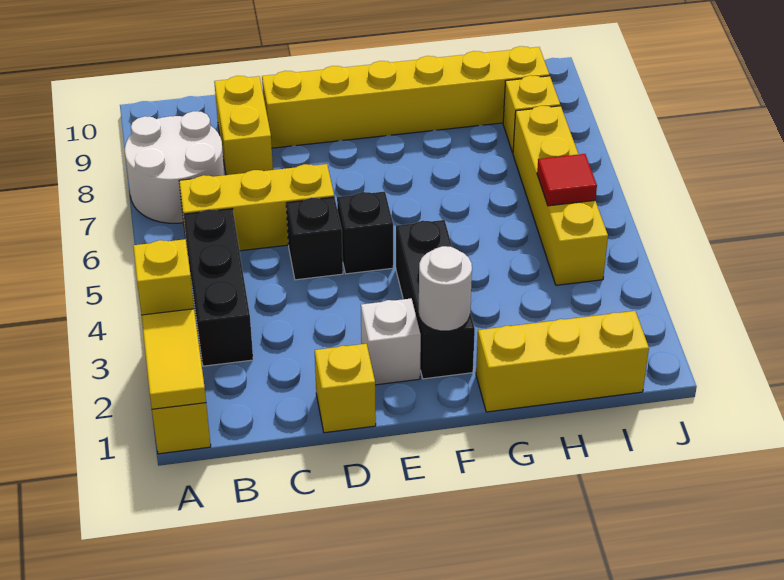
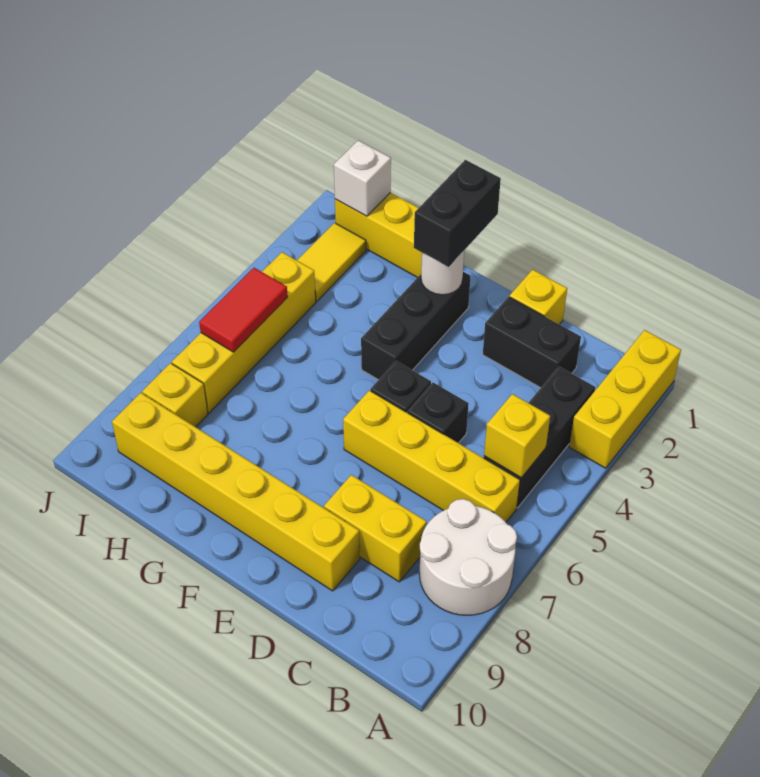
yellow 1x2 tile [142,309,206,409] -> yellow 1x2 tile moved to [297,223,366,301]
yellow 1x1 brick [133,239,194,315] -> yellow 1x1 brick moved to [484,394,550,478]
yellow 1x3 brick [179,164,334,251] -> yellow 1x4 brick [343,390,520,522]
none -> black 1x2 brick [483,297,581,388]
yellow 1x2 brick [214,76,273,175] -> yellow 1x2 brick turned to [324,475,427,582]
white 1x1 brick [361,299,421,385] -> white 1x1 brick moved to [334,140,391,216]
none -> black 1x2 brick [414,160,501,267]
red 1x1 tile [537,154,597,206] -> red 1x2 tile [199,268,288,352]

